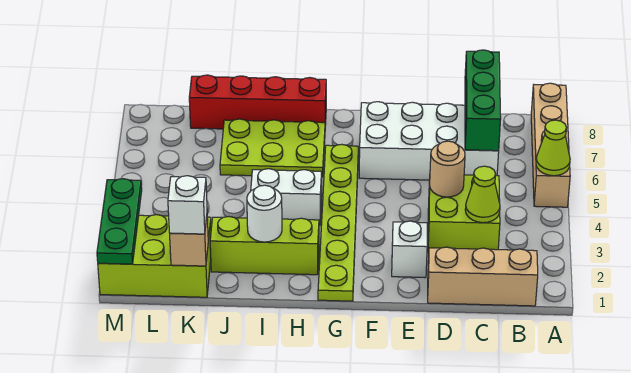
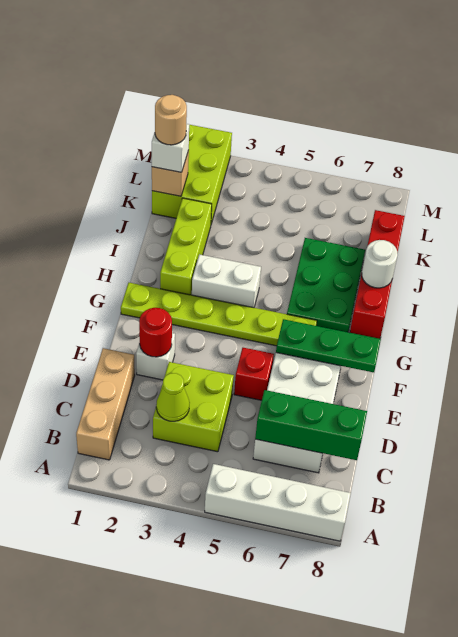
tan 1x4 brick [531,83,570,207] -> white 1x4 brick [205,464,351,541]
lime 1x1 cone [536,120,570,176] -> none
tan 1x1 round brick [430,141,465,197] -> tan 1x1 round brick moved to [155,95,187,145]
none -> red 1x1 round brick [139,308,172,357]
none -> red 1x1 brick [234,348,274,400]
white 1x2 brick [251,169,322,225] -> white 1x2 brick turned to [192,254,261,308]
lime 2x3 plate [220,119,325,177] -> green 2x3 plate [287,238,365,332]
white 1x1 round brick [247,185,282,242] -> white 1x1 round brick moved to [362,240,398,288]
green 1x3 plate [97,179,142,264] -> green 1x3 plate moved to [276,319,381,372]

